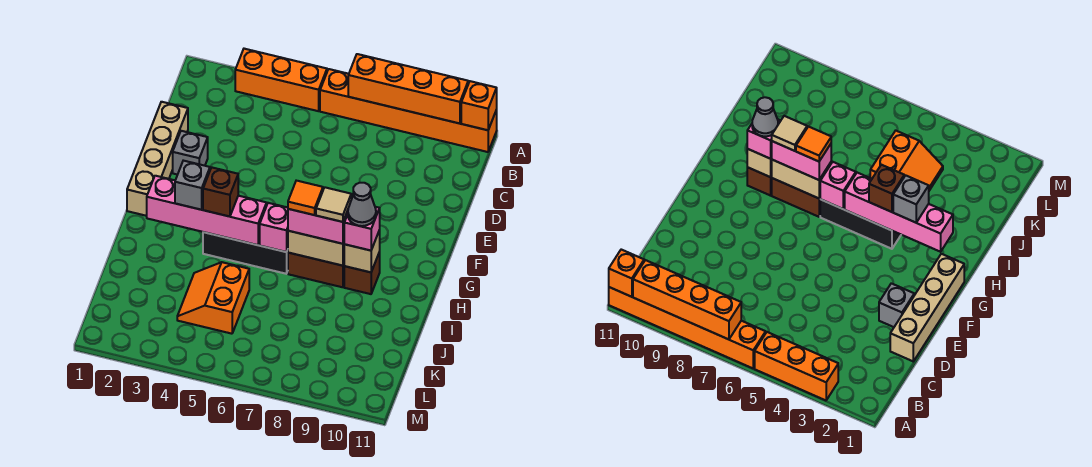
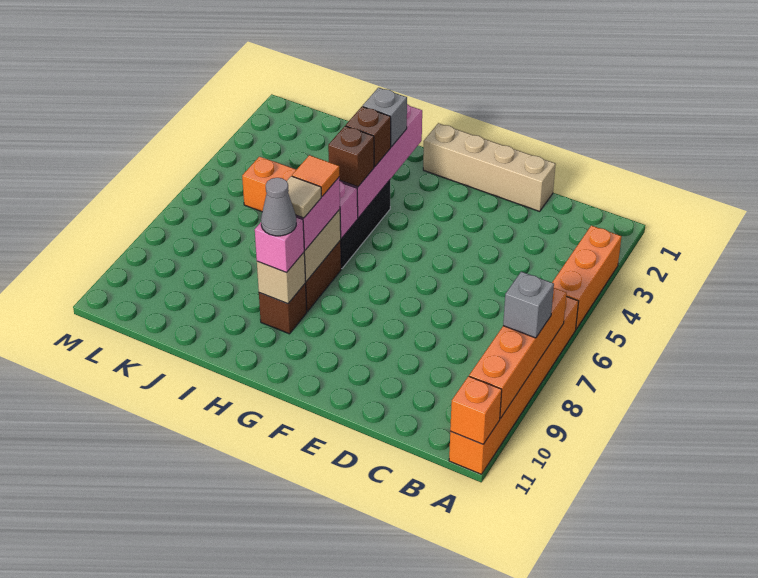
grey 1x1 brick [173,131,208,175] -> grey 1x1 brick moved to [503,272,554,338]
none -> brown 1x1 brick [328,126,374,187]

